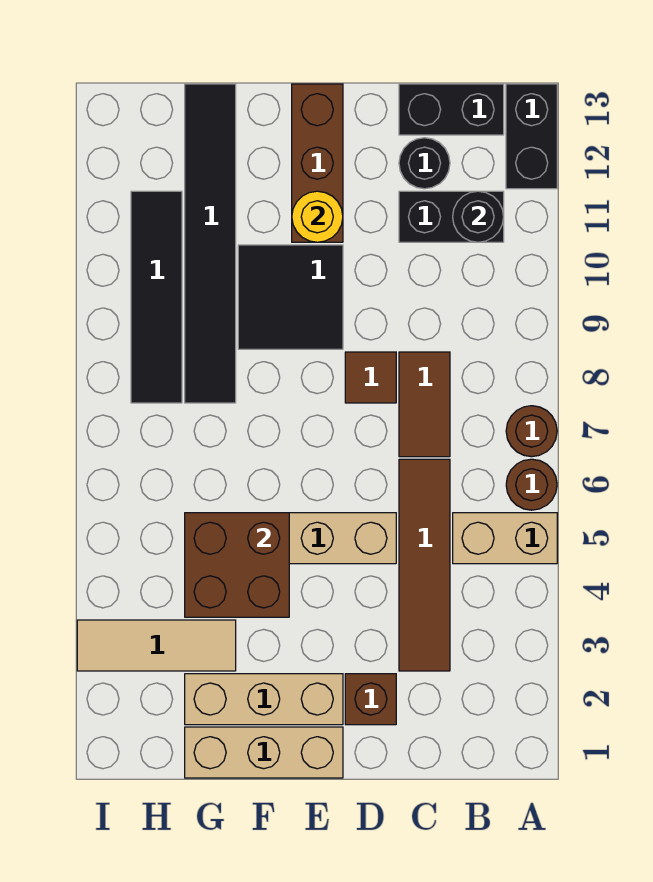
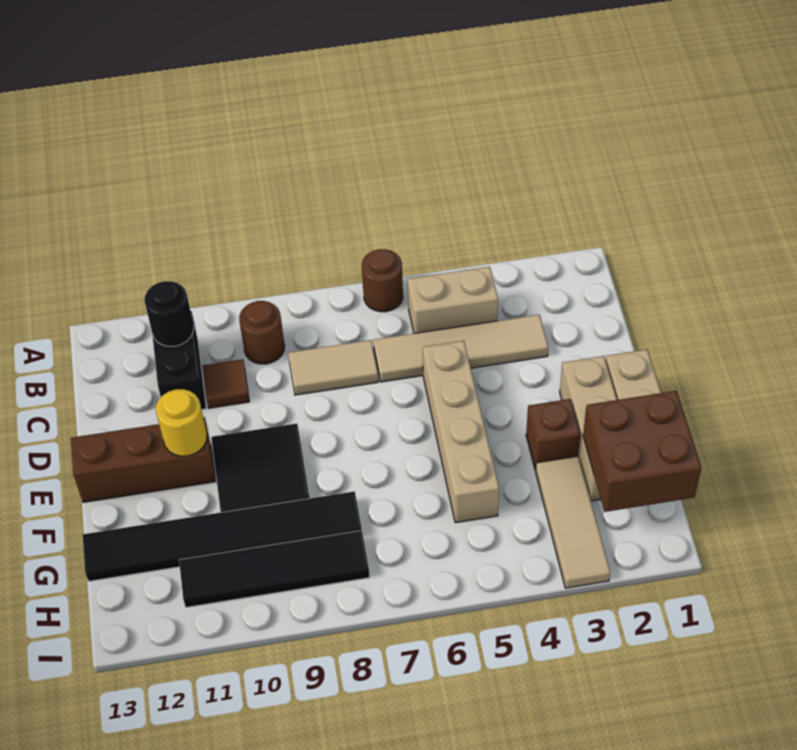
tan 1x2 brick [453,513,557,564] -> tan 1x2 brick turned to [408,267,498,333]
brown 1x1 round brick [506,406,557,457] -> brown 1x1 round brick moved to [239,301,285,364]
black 1x2 brick [506,84,557,189] -> none
black 1x2 brick [399,84,504,135] -> none
brown 1x4 tile [399,459,450,671] -> tan 1x4 tile [373,315,548,382]
brown 1x2 tile [399,352,450,457] -> tan 1x2 tile [288,340,378,395]
black 1x1 round brick [399,138,450,189] -> none
brown 1x1 brick [345,674,396,725] -> brown 1x1 brick moved to [526,399,580,470]
brown 1x1 tile [345,352,396,403] -> brown 1x1 tile moved to [202,359,250,408]
brown 2x2 brick [185,513,289,617] -> brown 2x2 brick moved to [583,391,701,512]

